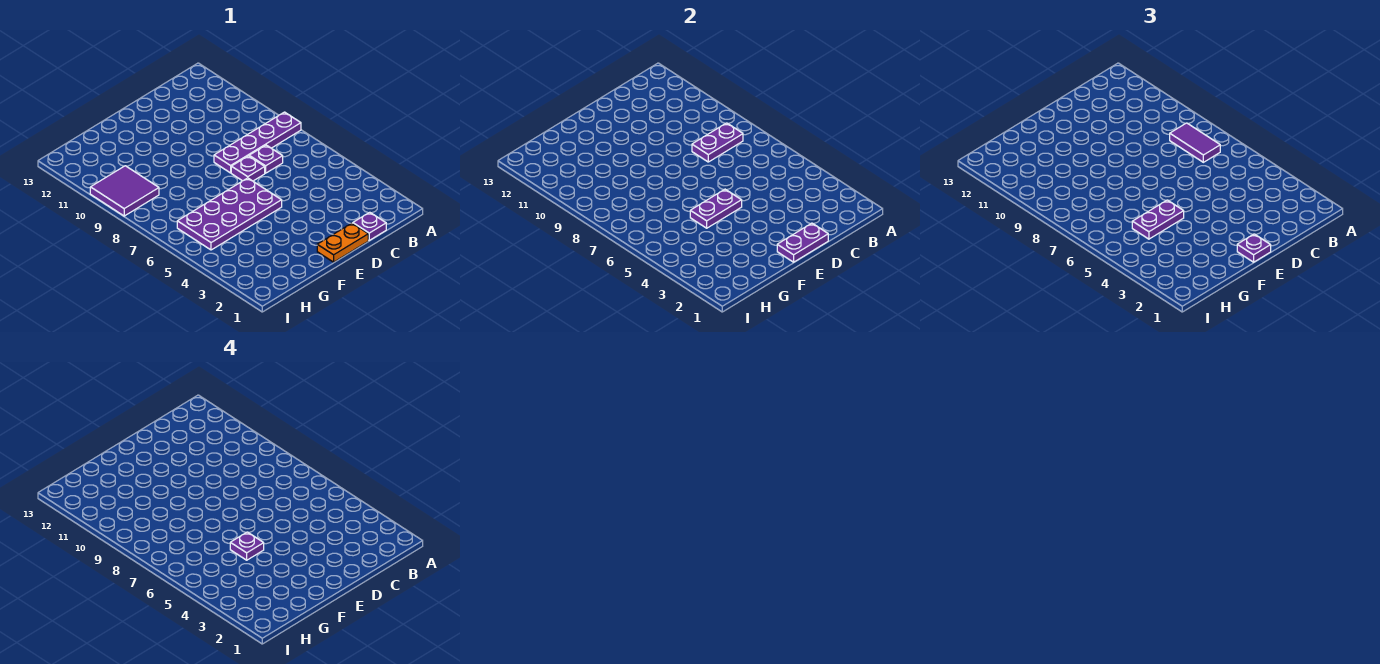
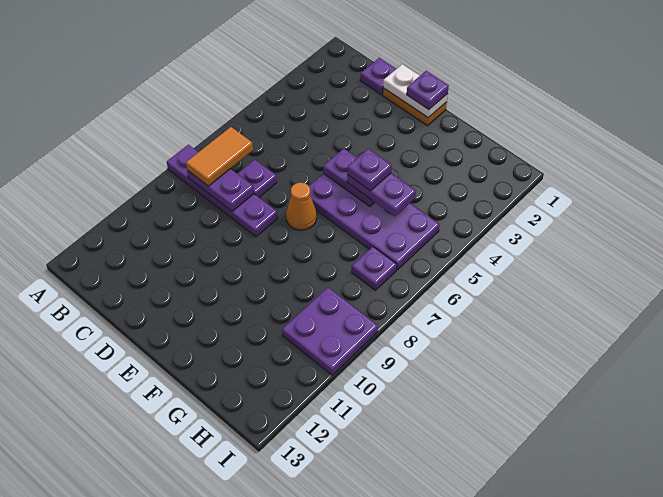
purple 1x2 tile [1170,123,1220,162] -> orange 1x2 tile [186,127,253,186]
purple 1x2 plate [777,223,828,262] -> white 1x2 plate [383,64,448,118]
purple 1x1 plate [231,156,265,181] -> purple 1x1 plate moved to [352,247,397,290]
none -> orange 1x1 cone [286,183,317,230]
purple 2x2 tile [90,166,159,216] -> purple 2x2 plate [282,287,378,375]

